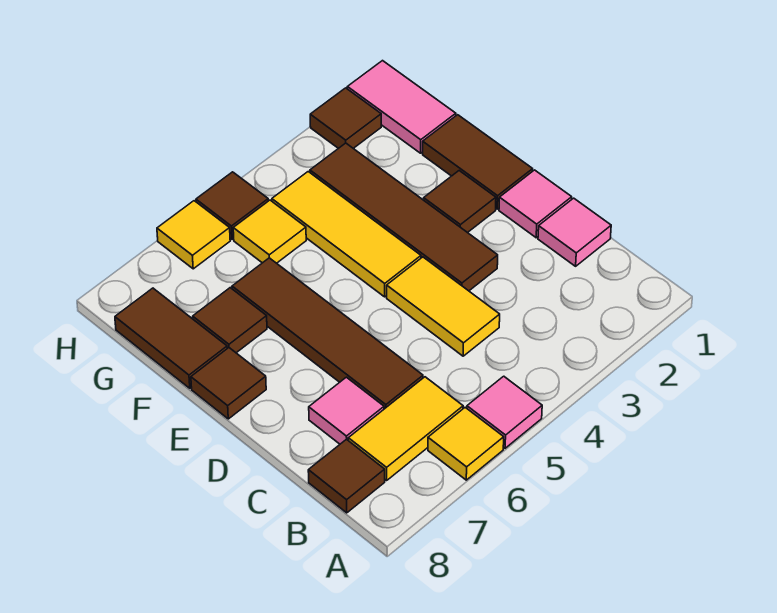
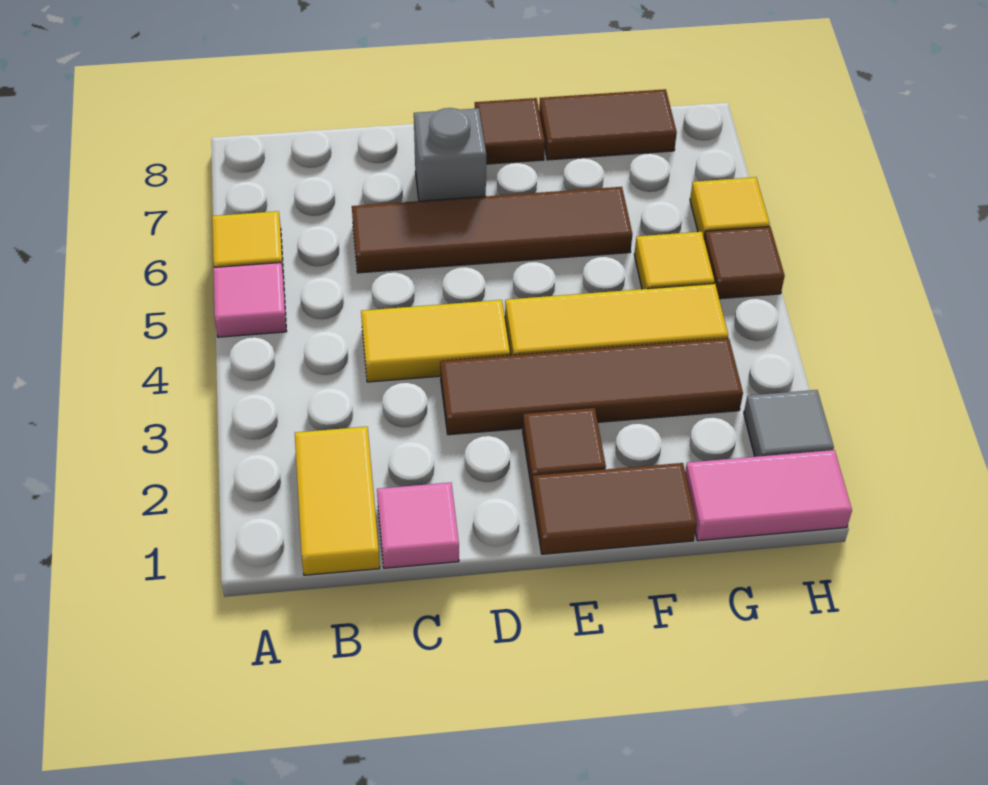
yellow 1x2 tile [348,377,463,481] -> yellow 1x2 tile moved to [295,427,380,575]
brown 1x1 tile [308,439,385,513] -> none
pink 1x1 tile [309,377,384,444] -> none
pink 1x1 tile [499,170,572,238] -> none
none -> grey 1x1 brick [414,108,486,201]
brown 1x1 tile [193,288,267,353] -> none
brown 1x1 tile [310,88,381,148] -> grey 1x1 tile [744,390,834,457]

